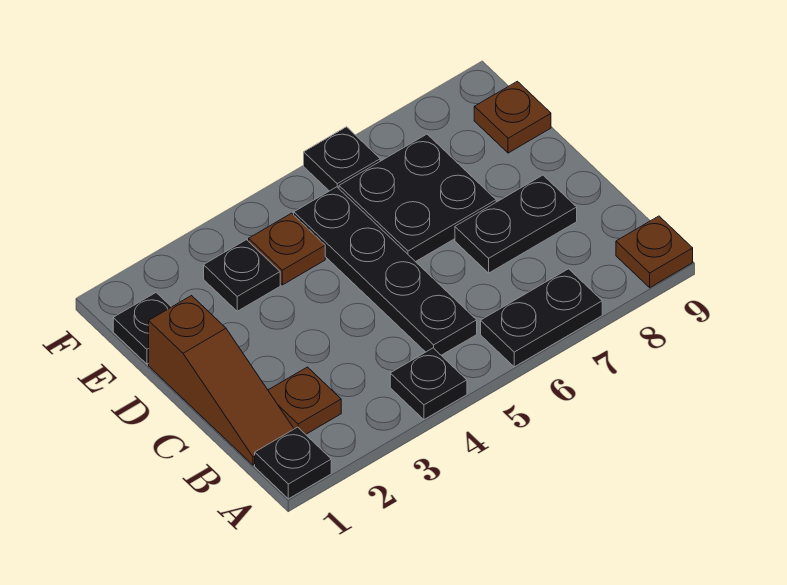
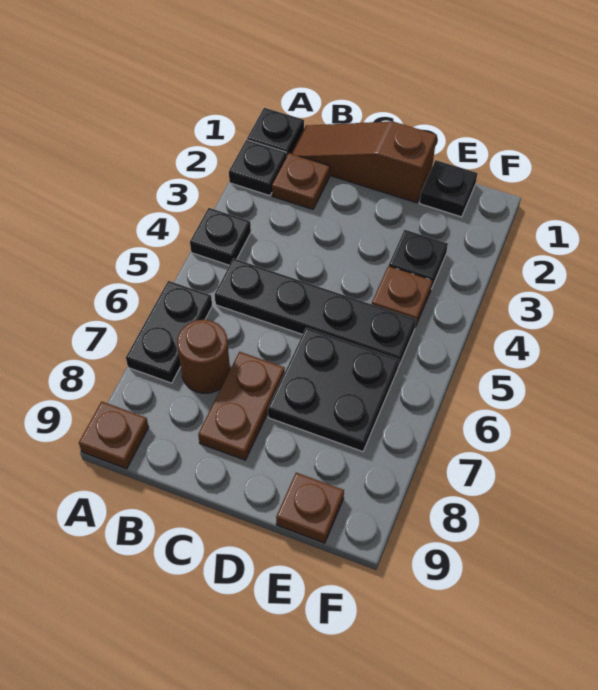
none -> brown 1x1 round brick [177,320,230,393]
black 1x2 plate [455,175,577,273] -> brown 1x2 plate [198,352,285,460]
black 1x1 plate [304,127,380,191] -> black 1x1 plate moved to [229,140,287,196]

